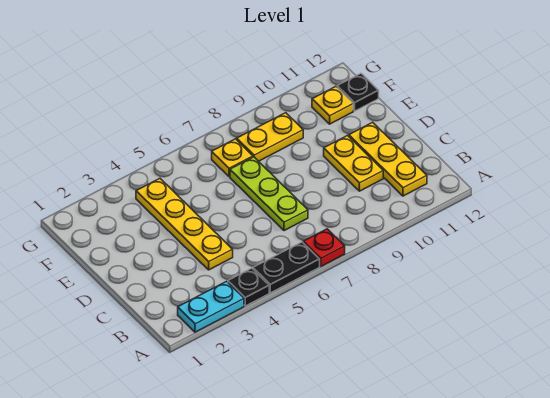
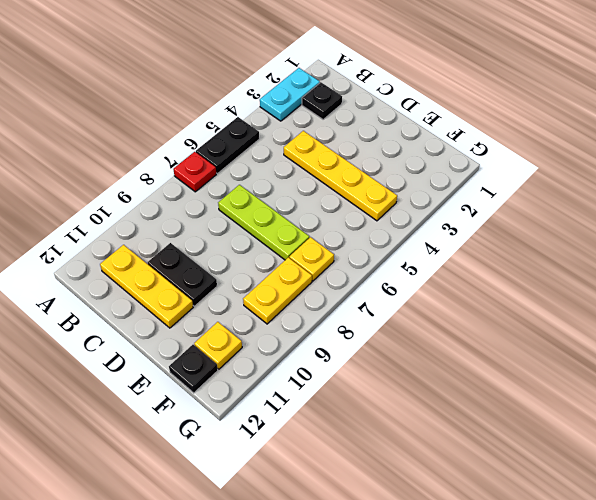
black 1x1 plate [228,268,269,306] -> black 1x1 plate moved to [302,82,342,120]
yellow 1x2 plate [324,136,383,191] -> black 1x2 plate [148,243,217,306]

